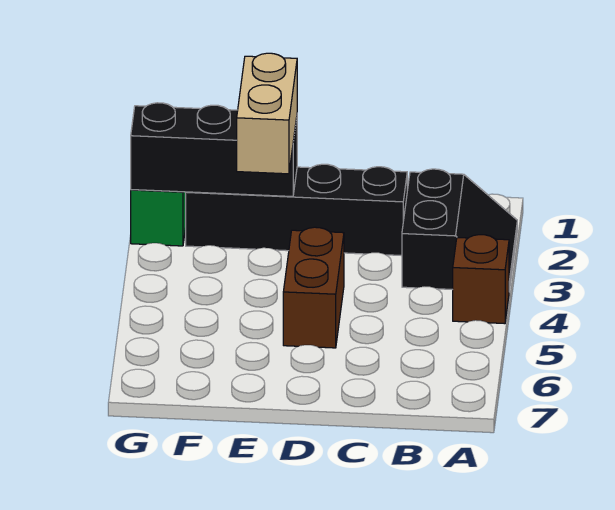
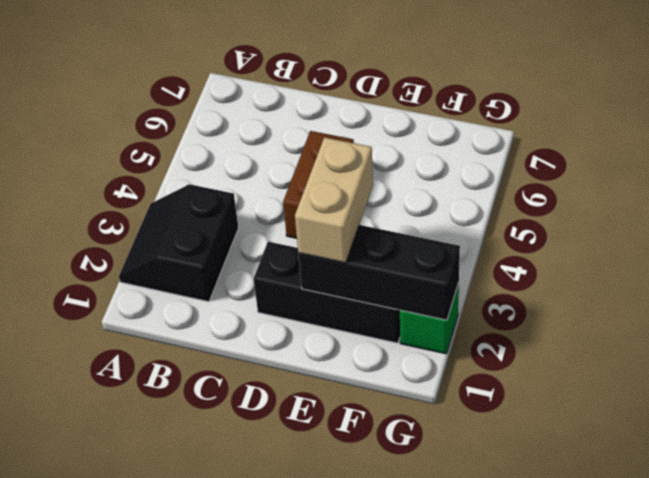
brown 1x1 brick [453,235,509,324] -> none
black 1x4 brick [186,164,407,256] -> black 1x3 brick [253,242,400,343]

